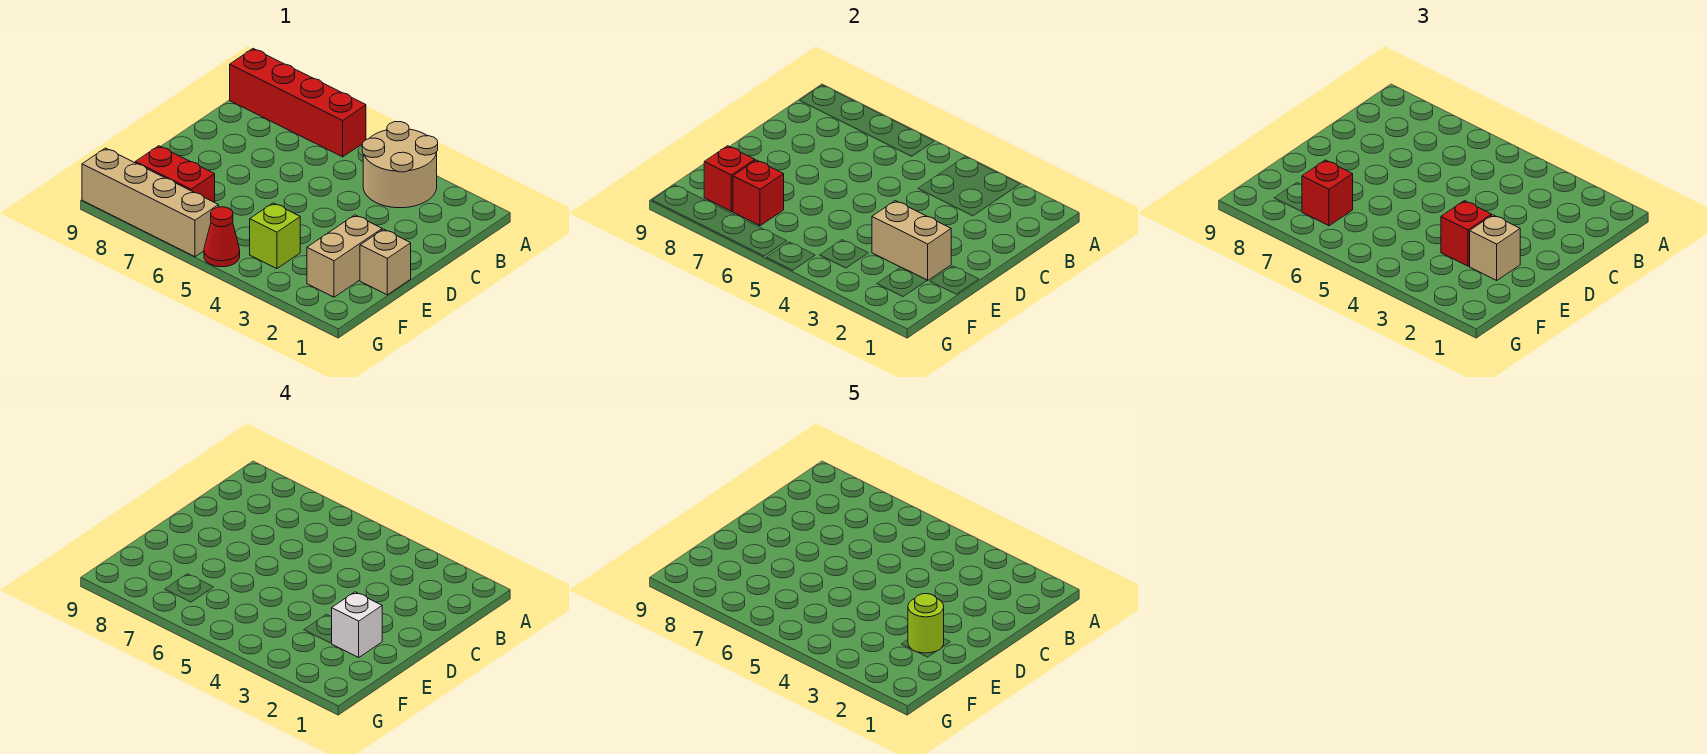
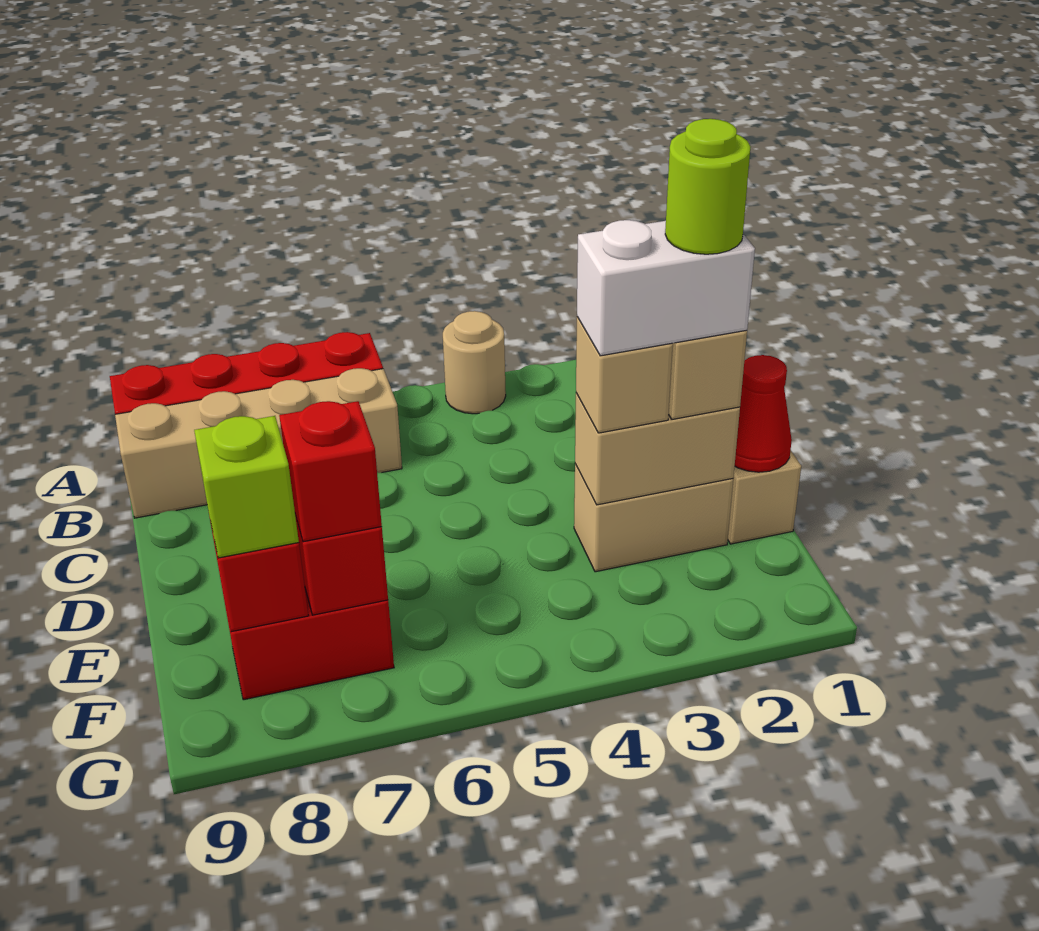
tan 2x2 round brick [362,122,438,208] -> tan 1x1 round brick [443,311,506,414]
tan 1x2 brick [307,215,382,297] -> tan 1x2 brick turned to [574,464,733,572]
white 1x1 brick [332,592,382,657] -> white 1x2 brick [577,220,755,356]
red 1x1 brick [1441,201,1492,266] -> tan 1x1 brick [576,317,673,433]
lime 1x1 brick [250,203,300,269] -> lime 1x1 brick moved to [194,416,299,558]
red 1x1 cone [204,207,240,267] -> red 1x1 cone moved to [735,355,792,472]
tan 1x4 brick [82,148,219,257] -> tan 1x4 brick moved to [115,368,402,518]

